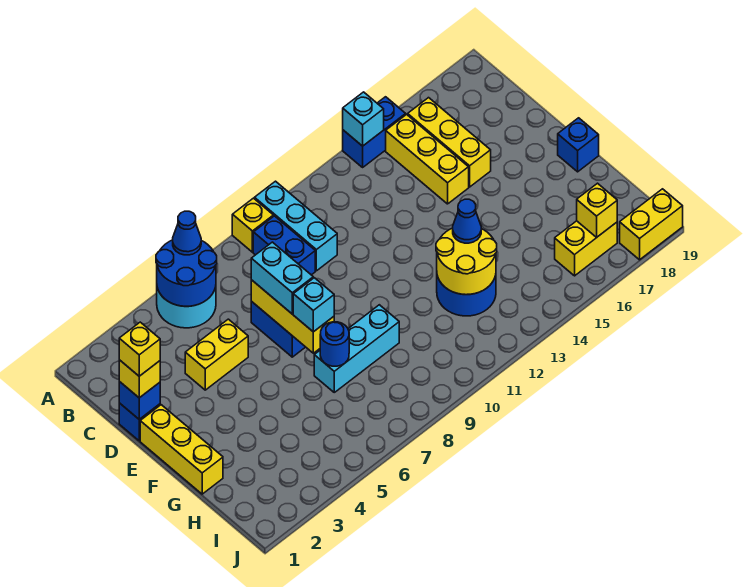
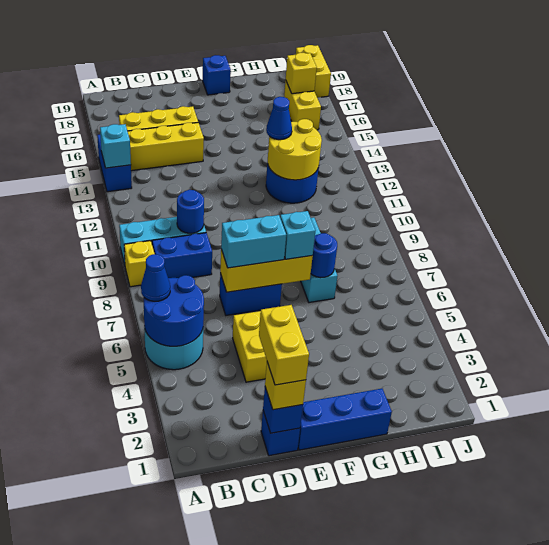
none -> blue 1x1 round brick [177,190,204,233]
yellow 1x1 brick [119,322,160,376] -> yellow 1x2 brick [259,305,309,385]
yellow 1x3 brick [140,405,223,494] -> blue 1x3 brick [298,389,392,450]

